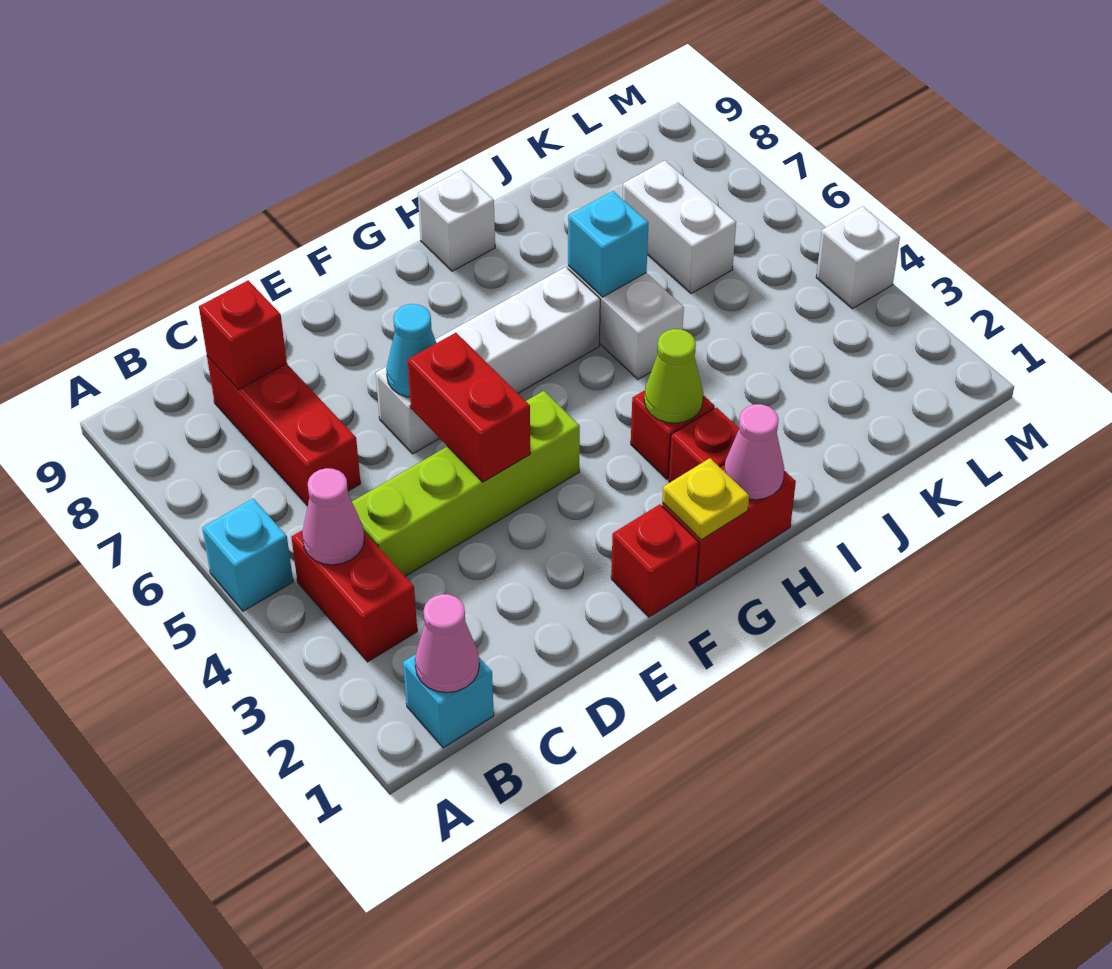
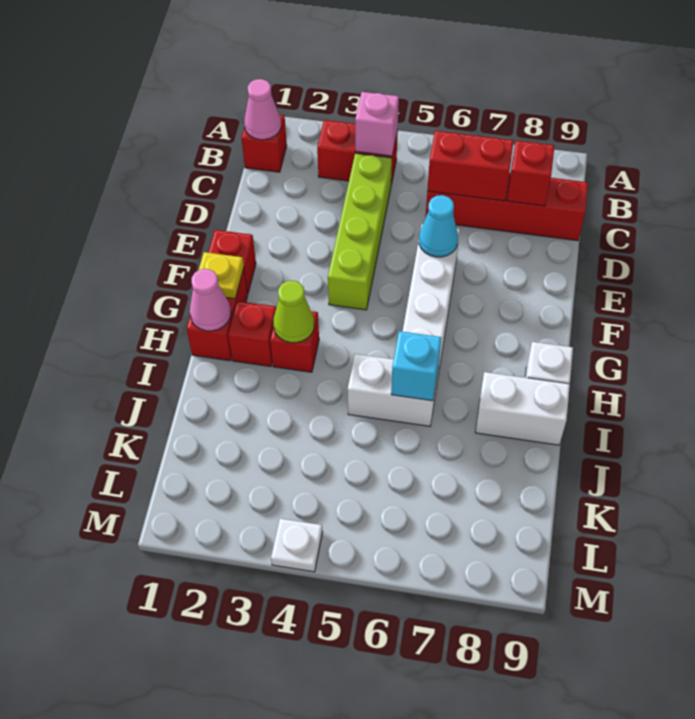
cyan 1x1 brick [202,499,293,611] -> none
cyan 1x1 brick [403,654,494,748] -> red 1x1 brick [241,114,287,172]
pink 1x1 cone [302,468,364,565] -> pink 1x1 brick [355,92,399,156]
red 1x3 brick [207,356,361,506] -> red 1x4 brick [426,172,588,241]
red 1x2 brick [408,333,530,482] -> red 1x2 brick moved to [427,131,514,201]
white 1x2 brick [623,161,736,294] -> white 1x2 brick moved to [475,372,570,445]
white 1x1 brick [816,206,900,309] -> white 1x1 plate [271,519,323,572]

